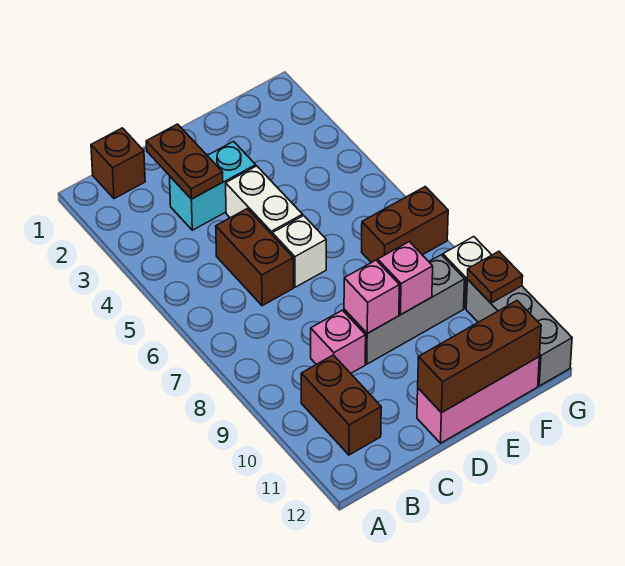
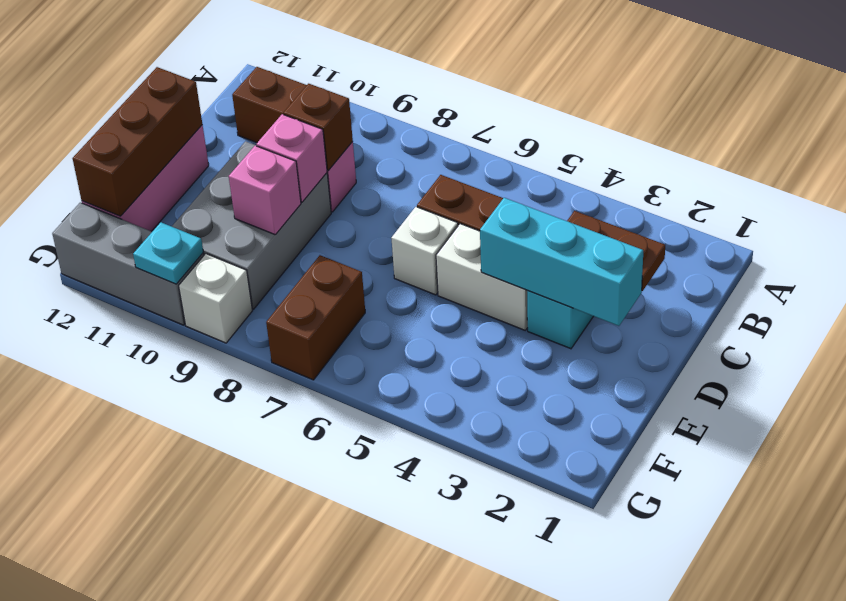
brown 1x1 brick [91,128,145,199] -> brown 1x1 brick moved to [283,84,353,171]
none -> cyan 1x3 brick [480,198,643,326]
grey 1x3 brick [344,255,465,364] -> grey 2x3 brick [172,141,331,309]
brown 1x1 plate [467,251,523,303] -> cyan 1x1 plate [133,222,203,284]

